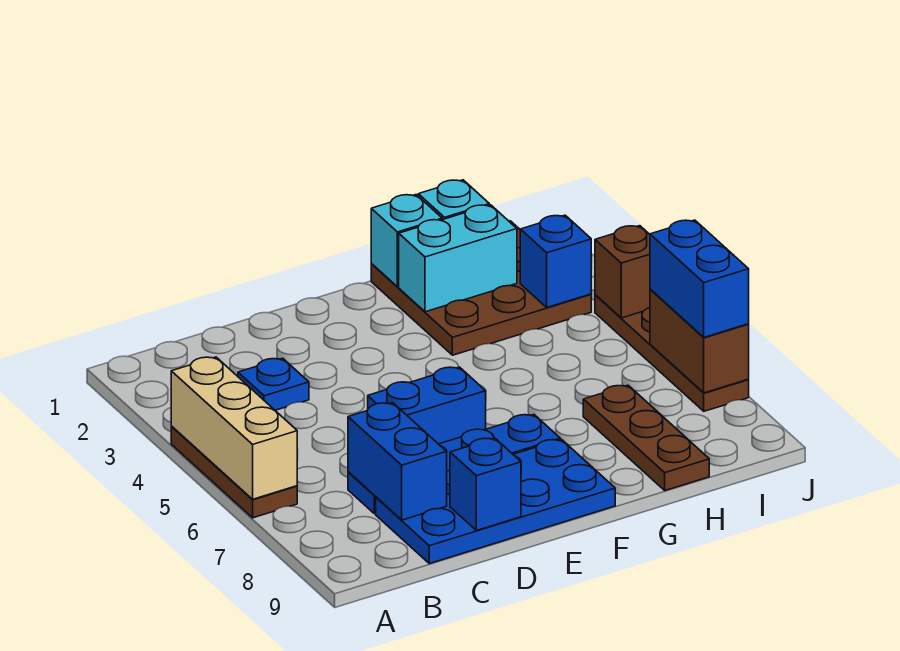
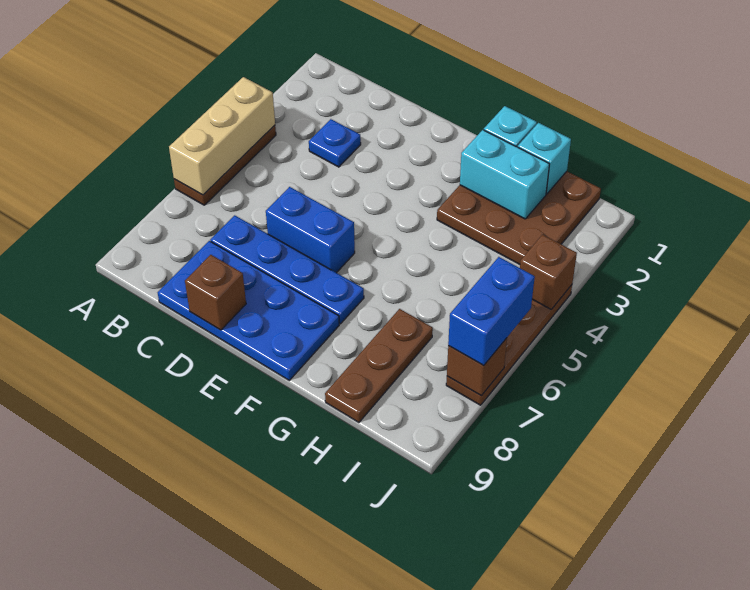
blue 1x2 brick [348,403,447,520] -> none
blue 1x1 brick [450,438,521,530] -> brown 1x1 brick [185,255,246,330]
blue 1x1 brick [520,215,591,307] -> none
brown 1x2 brick [650,290,749,393] -> brown 1x1 brick [447,338,507,396]

